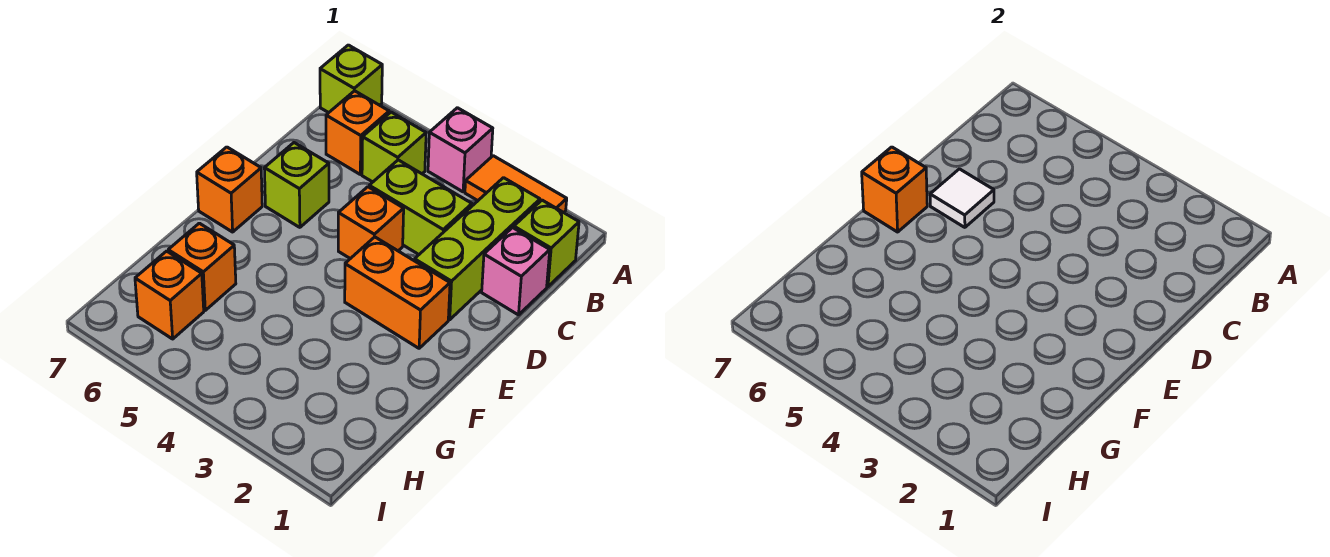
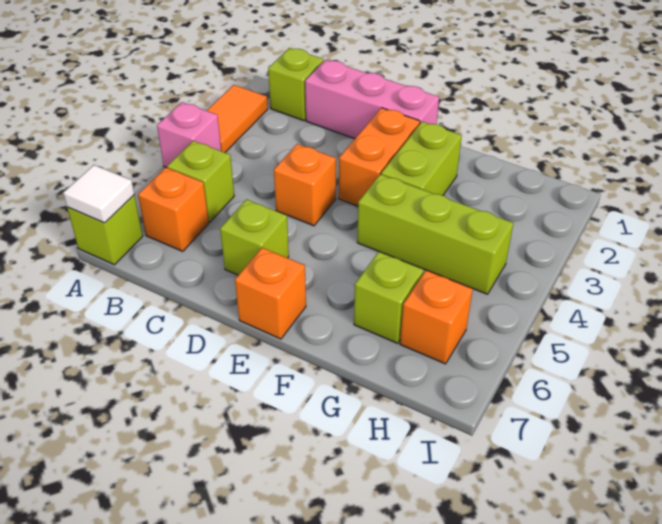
lime 1x3 brick [414,178,540,320] -> lime 1x3 brick moved to [357,174,513,294]
pink 1x1 brick [482,228,550,315] -> pink 1x3 brick [305,60,439,139]
lime 1x2 brick [369,160,472,254] -> lime 1x2 brick moved to [381,122,462,195]
white 1x1 tile [930,169,994,227] -> white 1x1 tile moved to [63,165,134,223]
orange 1x1 brick [862,147,927,232] -> none
orange 1x1 brick [168,223,236,310] -> lime 1x1 brick [354,252,424,343]

